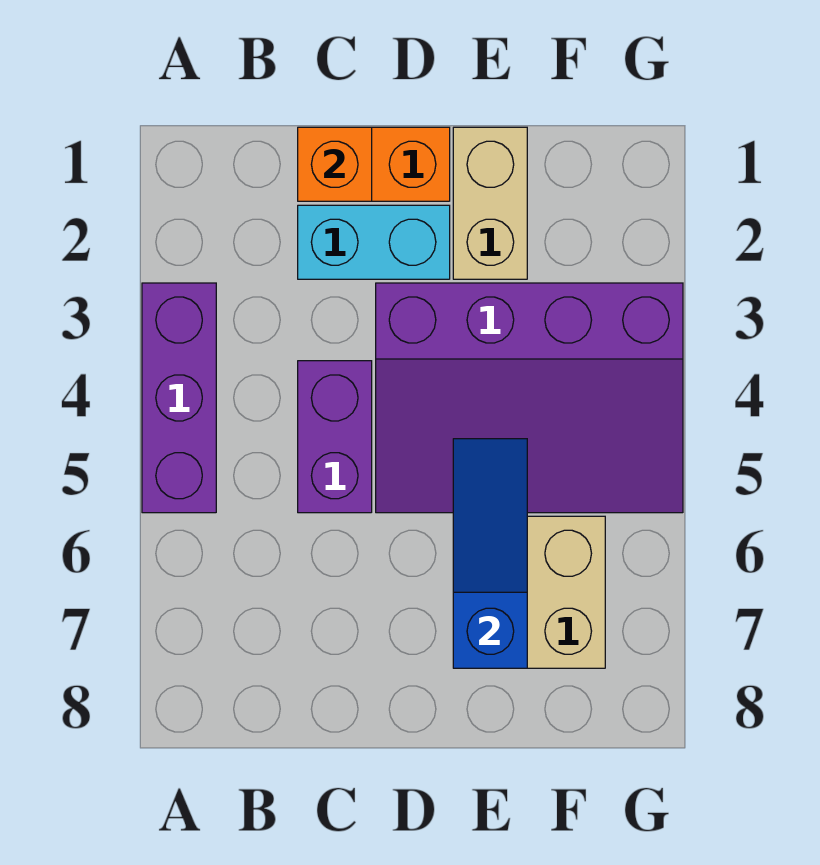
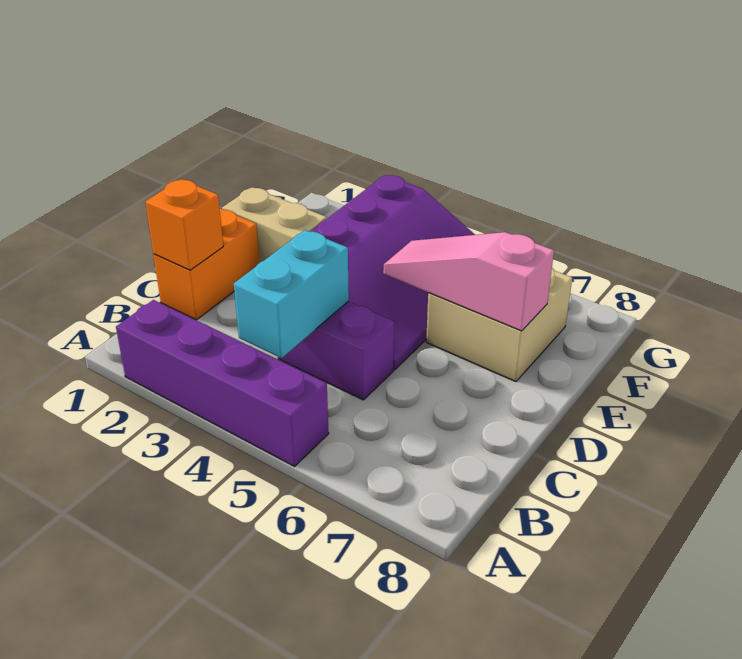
purple 1x3 brick [142,283,216,513] -> purple 1x4 brick [116,300,329,466]
cyan 1x2 brick [298,205,450,279] -> cyan 1x2 brick moved to [234,230,349,358]
blue 1x3 slope [453,439,527,668] -> pink 1x3 slope [383,232,554,331]

